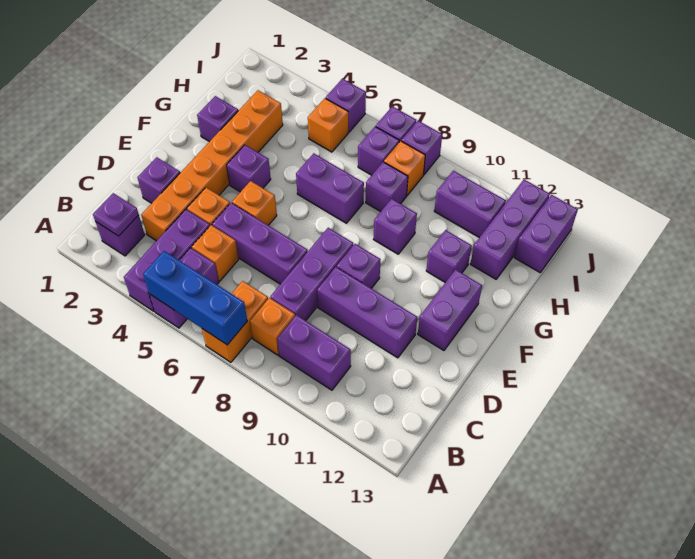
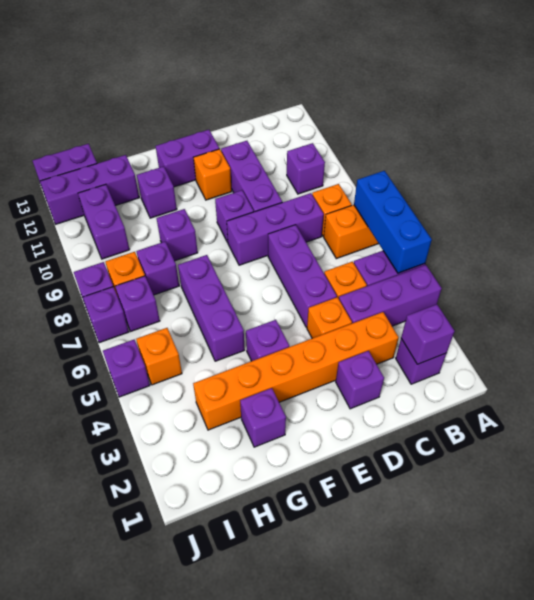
purple 1x1 plate [93,193,139,236] -> purple 1x1 brick [401,304,455,364]
purple 1x2 brick [277,315,351,390] -> purple 1x1 brick [287,143,325,194]
orange 1x1 brick [232,181,277,225] -> orange 1x1 brick moved to [193,149,232,200]
purple 1x2 brick [296,153,364,223] -> purple 1x3 brick [178,255,245,361]

